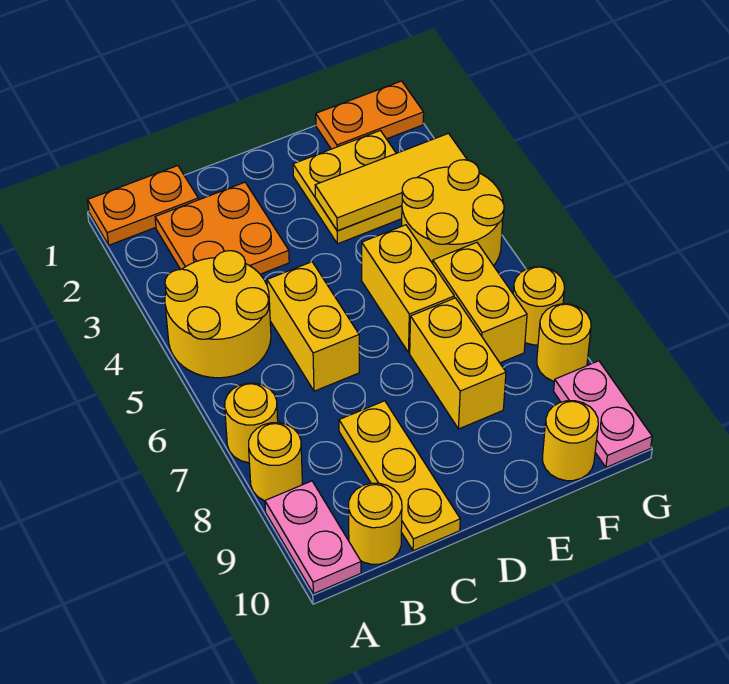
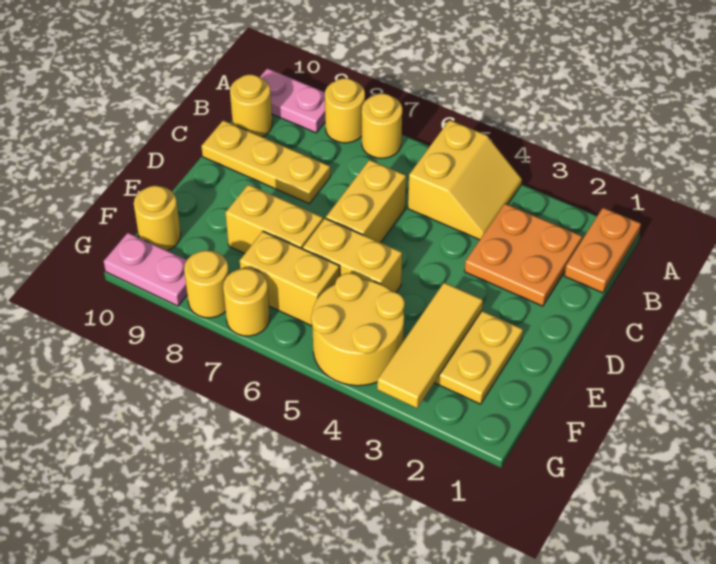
yellow 2x2 round brick [165,251,271,378] -> yellow 2x2 slope [408,120,522,240]
yellow 1x2 brick [267,262,359,391] -> yellow 1x2 brick turned to [326,160,406,243]
orange 1x2 plate [316,81,424,149] -> none

